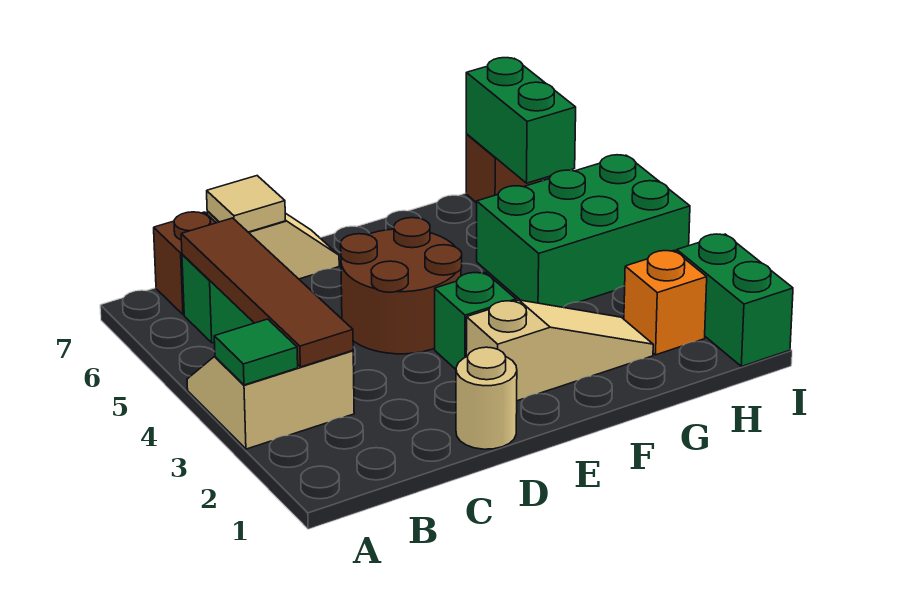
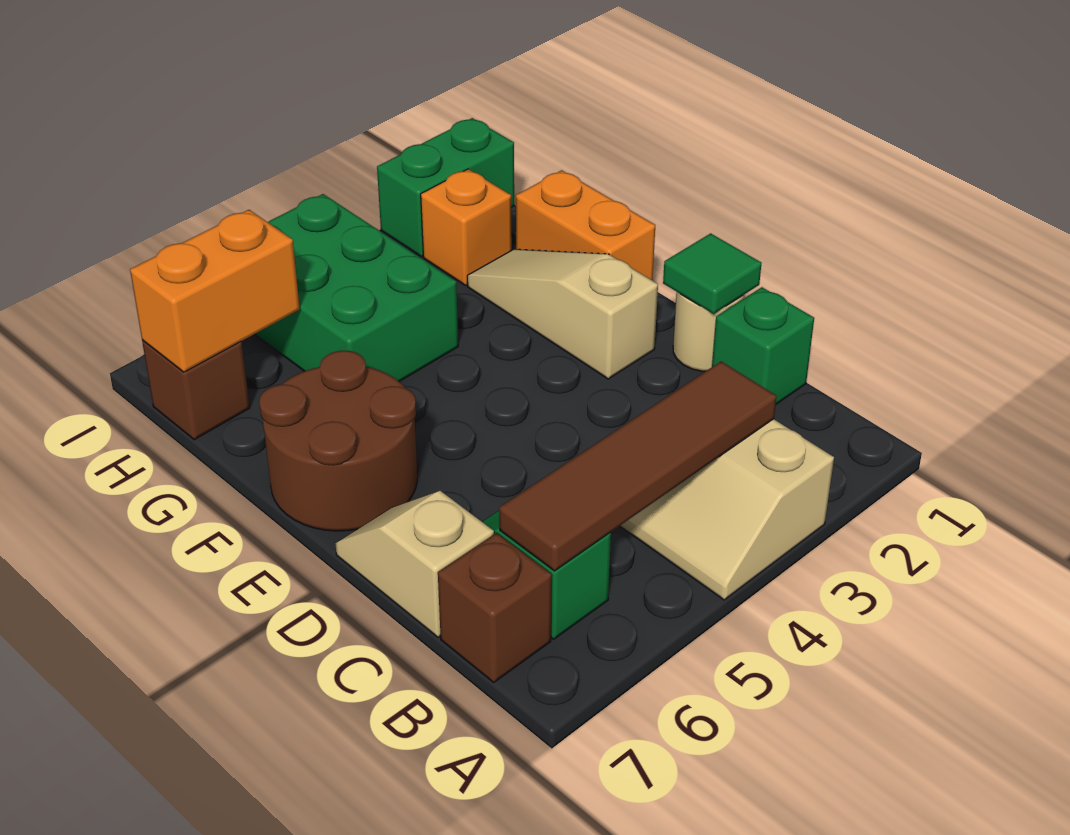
green 1x1 tile [214,319,298,385] -> green 1x1 tile moved to [663,233,761,314]
tan 1x1 tile [207,176,285,232] -> none
brown 2x2 round brick [341,218,462,354] -> brown 2x2 round brick moved to [259,351,417,531]
green 1x1 brick [435,272,516,369] -> green 1x1 brick moved to [712,287,814,404]
none -> orange 1x2 brick [516,170,655,280]
green 1x2 brick [466,58,576,183] -> orange 1x2 brick [130,210,300,372]

